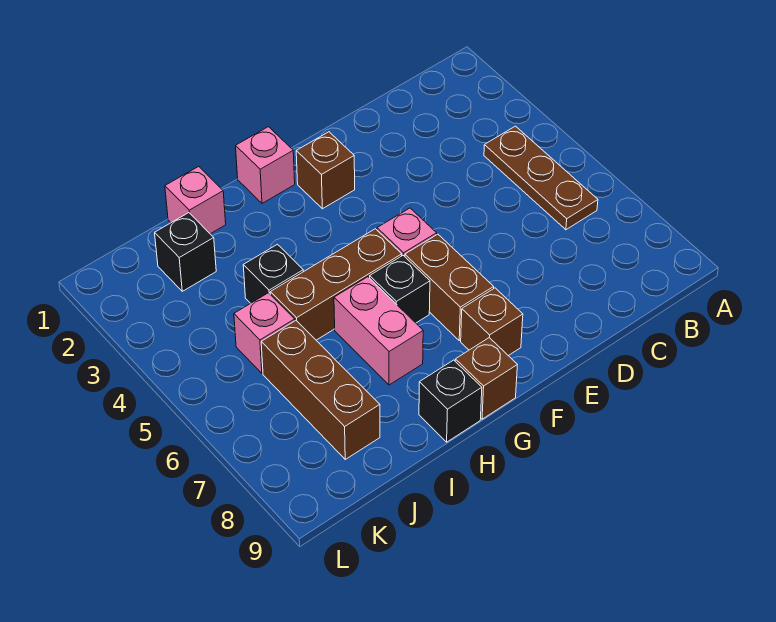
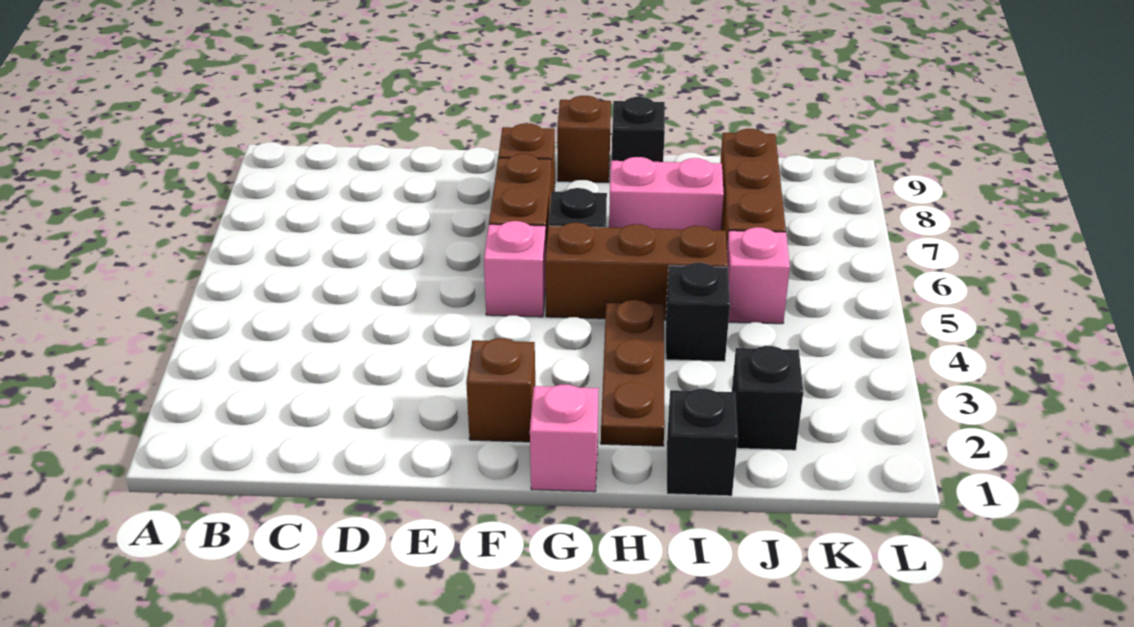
brown 1x3 plate [484,126,598,230] -> brown 1x3 plate moved to [601,300,665,446]
pink 1x2 brick [334,277,423,385] -> pink 1x2 brick turned to [609,157,724,230]
pink 1x1 brick [165,166,226,234] -> black 1x1 brick [667,389,738,496]

